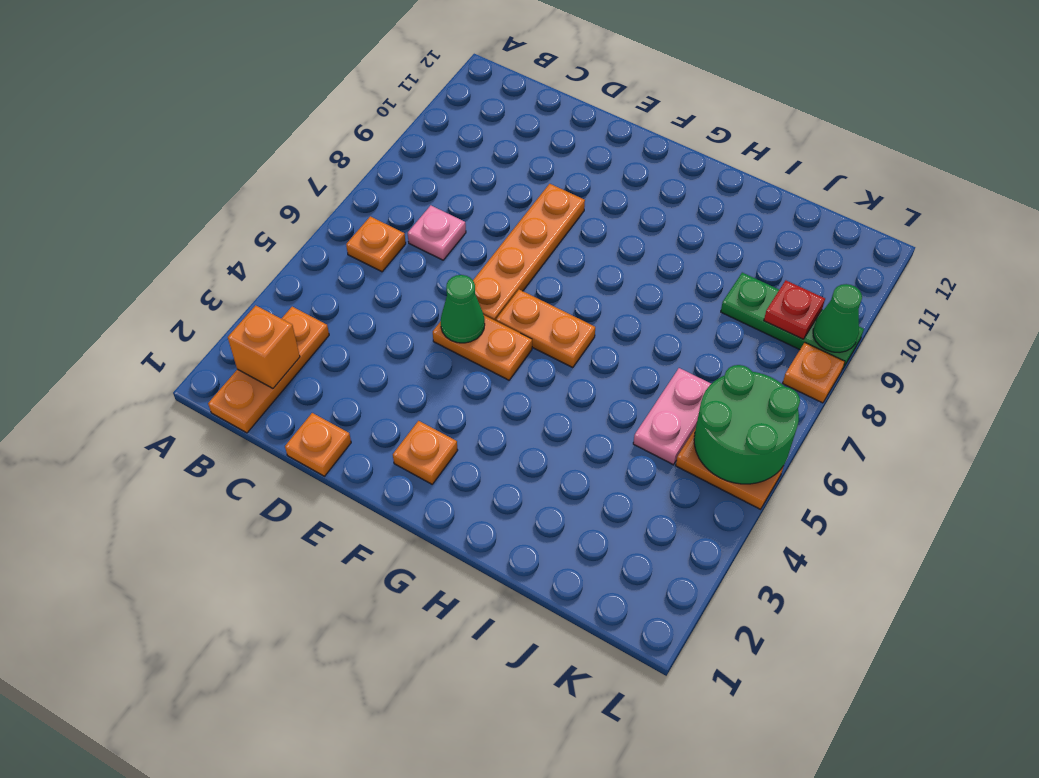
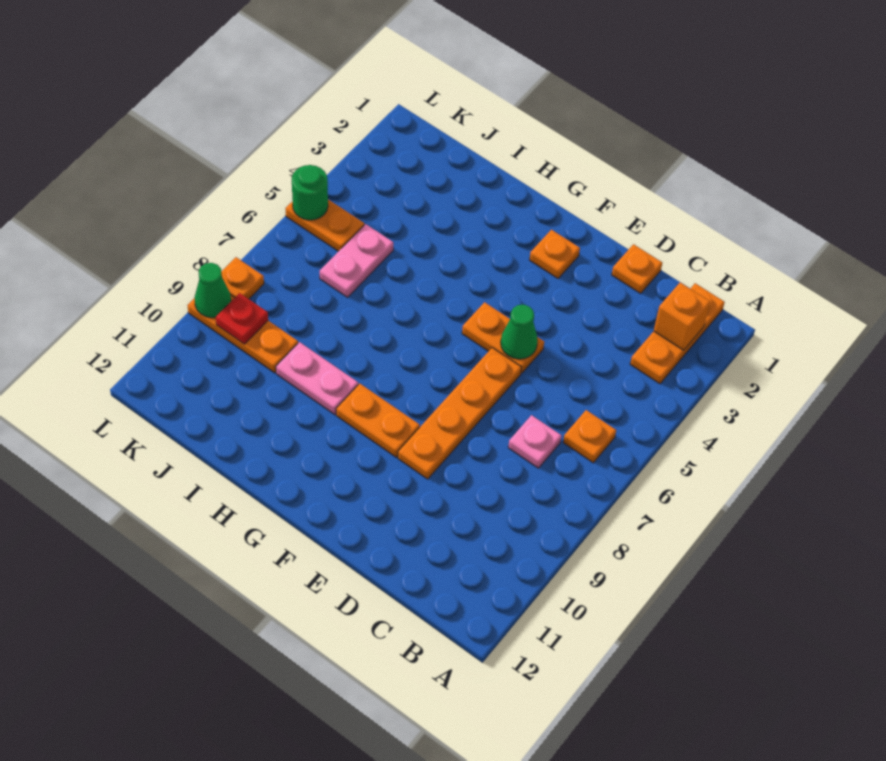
orange 1x2 plate [496,290,595,368] -> orange 1x2 plate moved to [336,384,420,457]
none -> pink 1x2 plate [276,342,358,415]
green 1x3 plate [721,273,864,368] -> orange 1x3 plate [187,295,298,373]
green 2x2 round brick [694,365,800,484] -> green 1x1 round brick [292,165,328,220]

